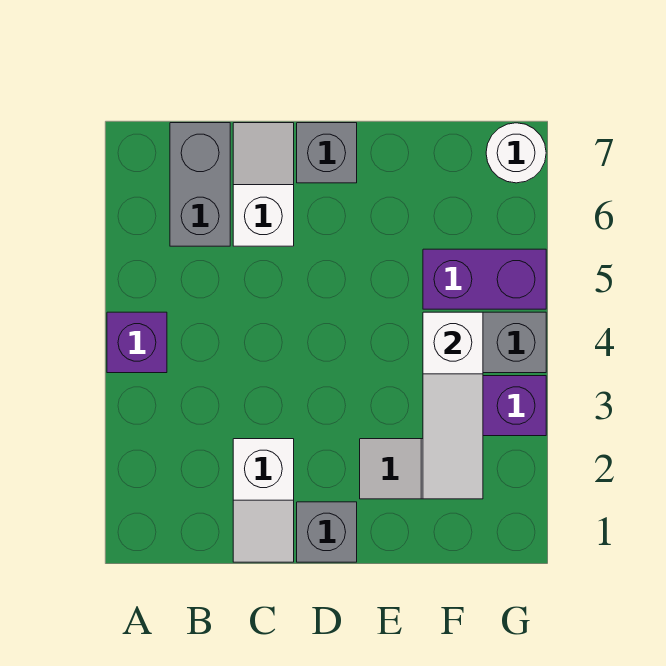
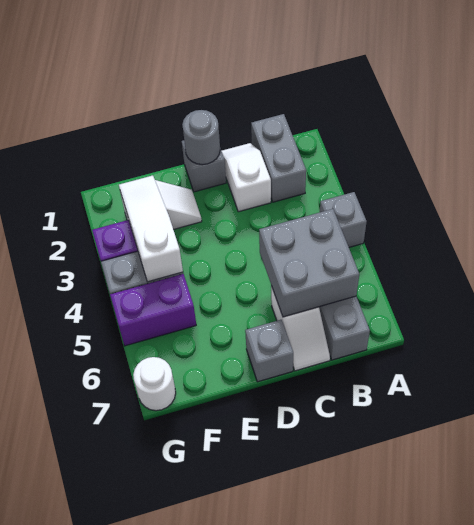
purple 1x1 brick [107,312,167,373] -> grey 1x1 brick [320,192,367,247]
none -> grey 1x2 brick [251,114,306,202]
none -> grey 2x2 brick [259,209,359,317]
none -> grey 1x1 round brick [182,110,220,165]

